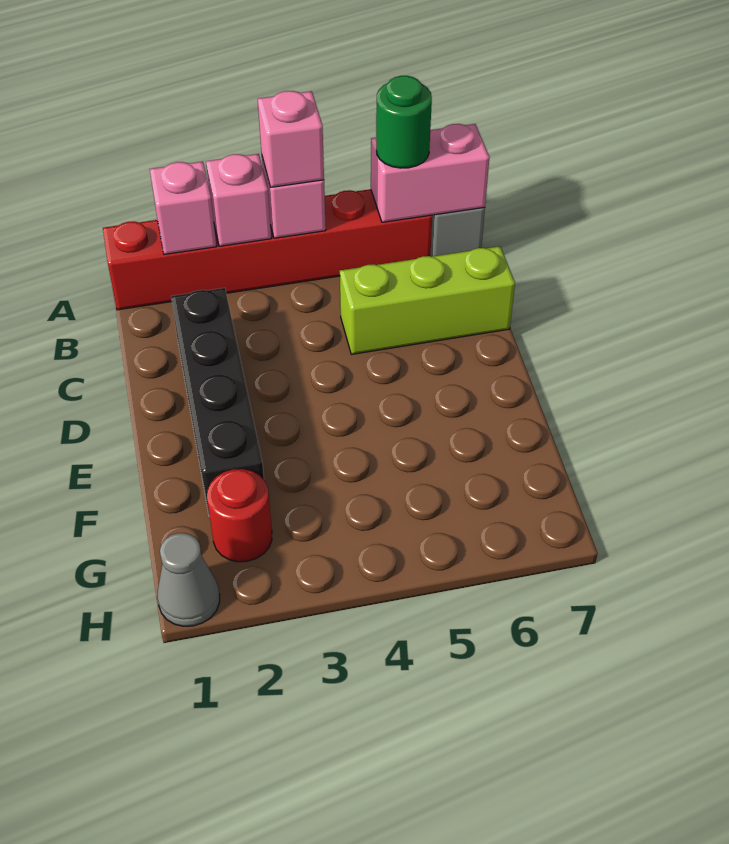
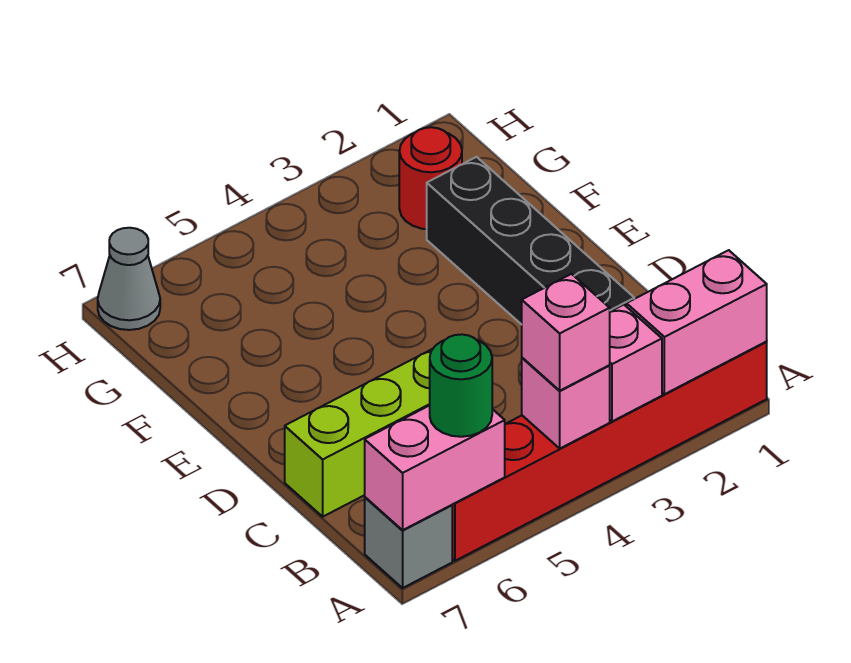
pink 1x1 brick [150,162,216,254] -> pink 1x2 brick [626,250,767,394]
grey 1x1 cone [157,533,220,626] -> grey 1x1 cone moved to [98,228,160,330]

